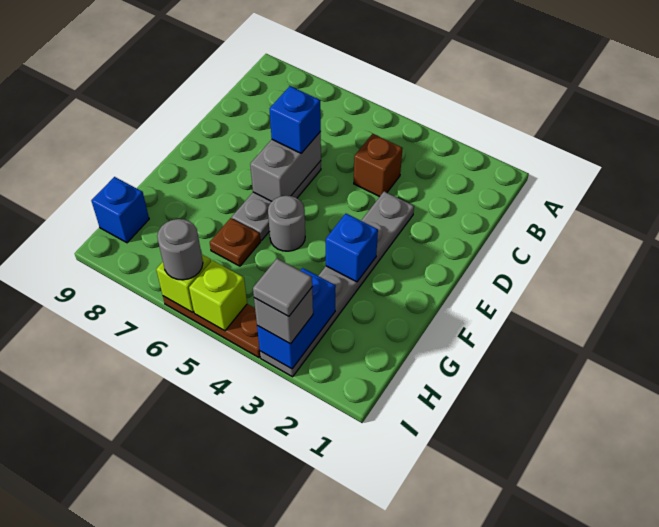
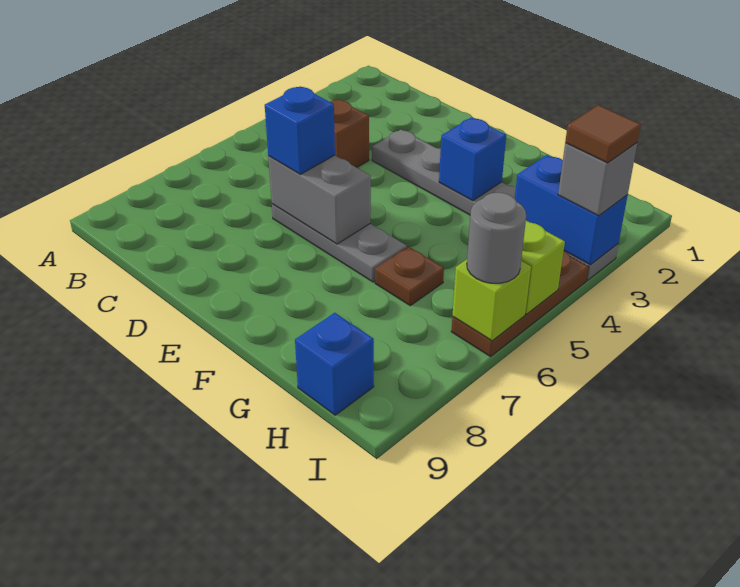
grey 1x1 round brick [268,196,305,251] -> none
grey 1x1 tile [253,258,312,317] -> brown 1x1 tile [565,105,641,163]

